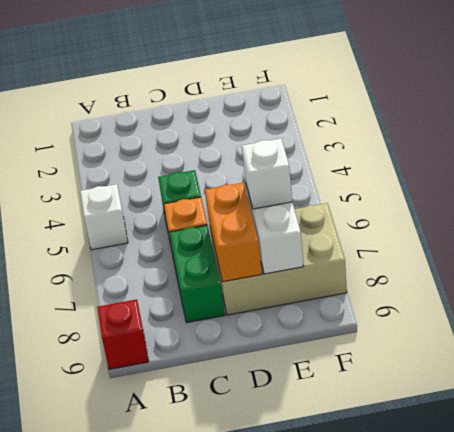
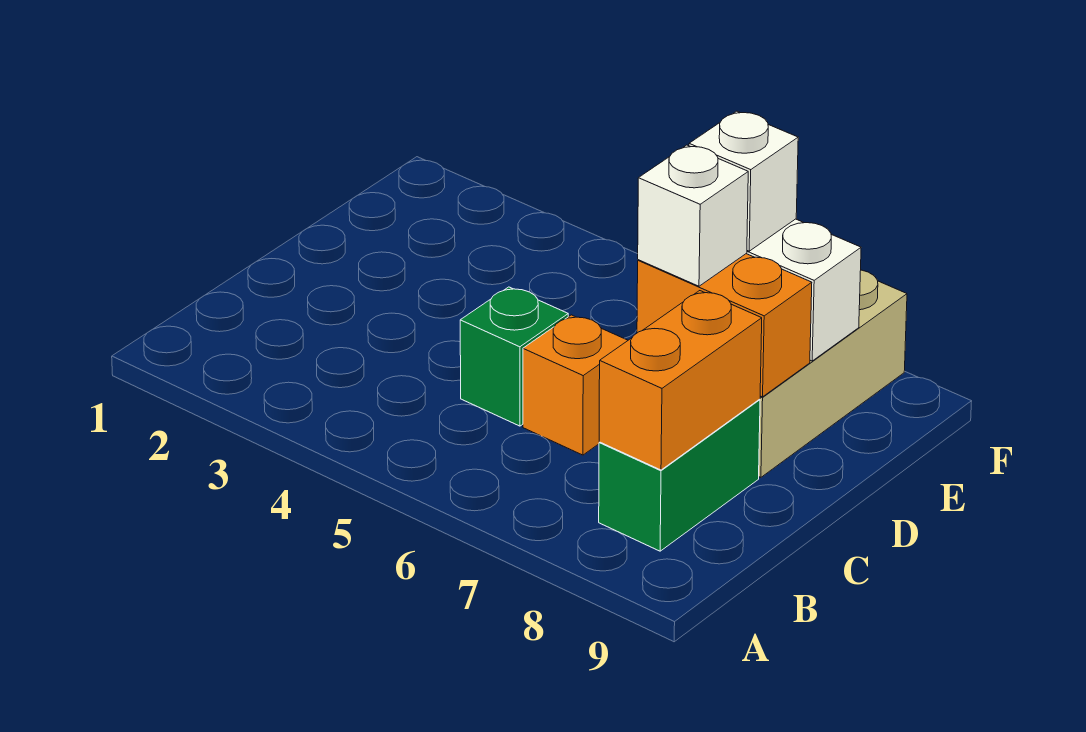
white 1x1 brick [80,184,128,250] -> white 1x1 brick moved to [638,145,748,286]
red 1x1 brick [97,299,149,369] -> none
none -> orange 1x2 brick [599,291,762,470]
green 1x2 brick [169,225,225,323] -> green 1x2 brick turned to [599,399,760,551]

